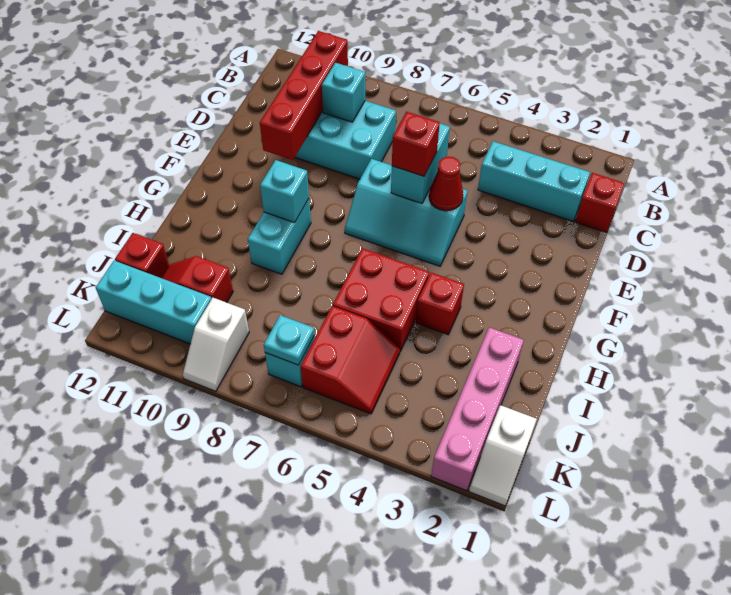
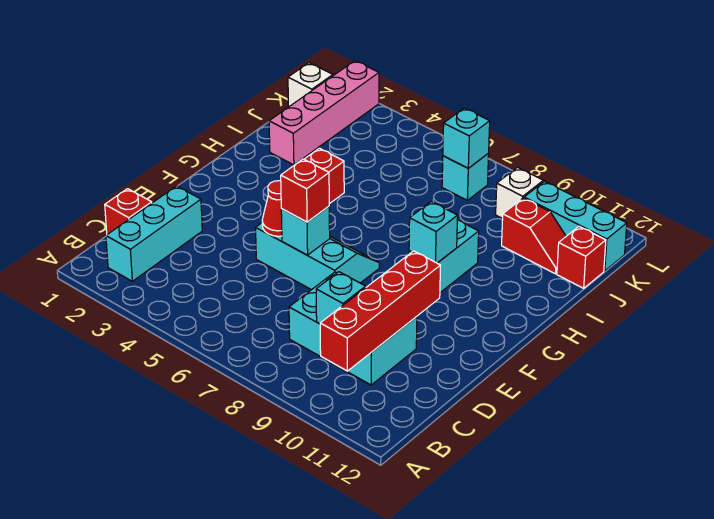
cyan 1x3 brick [478,141,590,221] -> cyan 1x3 brick turned to [106,186,202,281]
cyan 1x2 brick [391,123,450,203] -> cyan 1x1 brick [281,206,330,255]
red 2x2 brick [333,248,429,351] -> none
red 2x2 slope [300,306,400,414] -> none
cyan 1x1 plate [264,315,314,365] -> cyan 1x1 brick [443,108,490,168]

